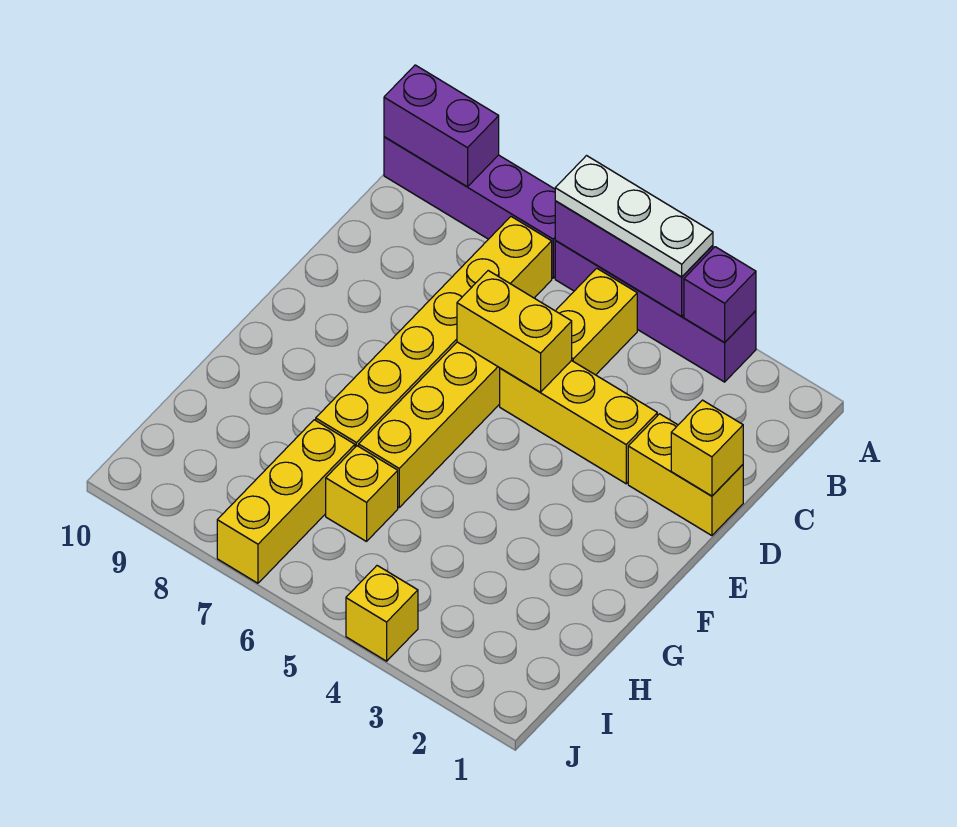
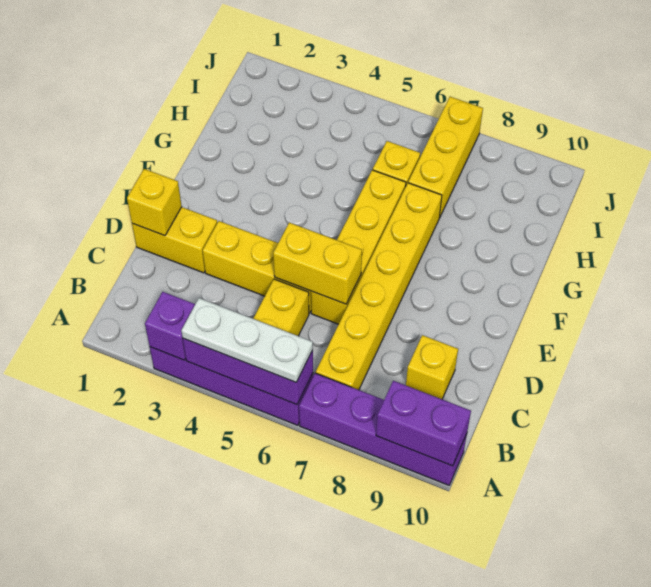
yellow 1x1 brick [346,566,418,661] -> yellow 1x1 brick moved to [406,335,458,399]

